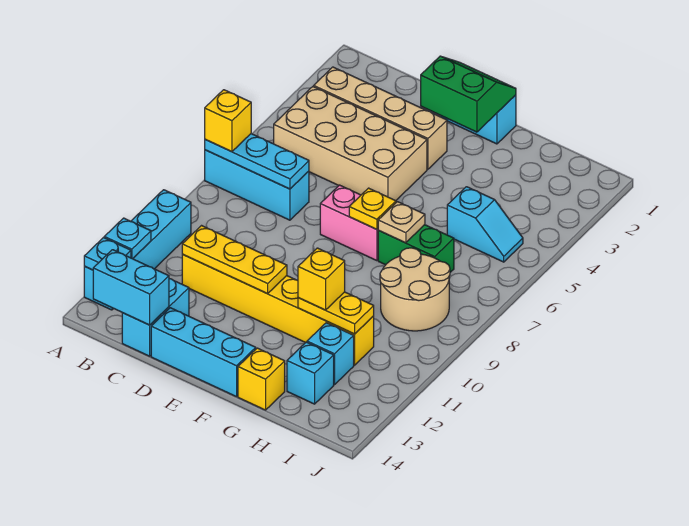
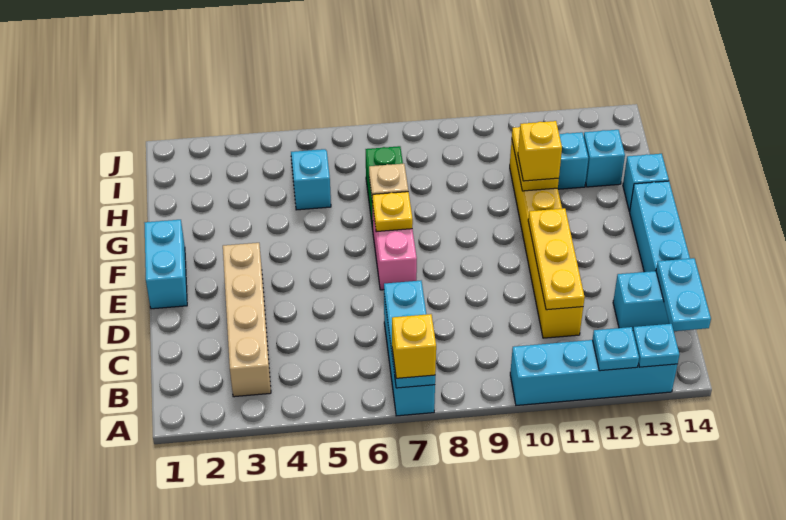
tan 2x4 brick [274,87,427,201] -> none
cyan 1x2 brick [93,250,169,325] -> cyan 1x2 plate [656,258,711,331]
green 2x2 slope [421,56,516,132] -> none
yellow 1x1 brick [238,348,285,410] -> cyan 1x1 brick [623,154,669,212]
tan 2x2 round brick [380,248,450,331] -> none

